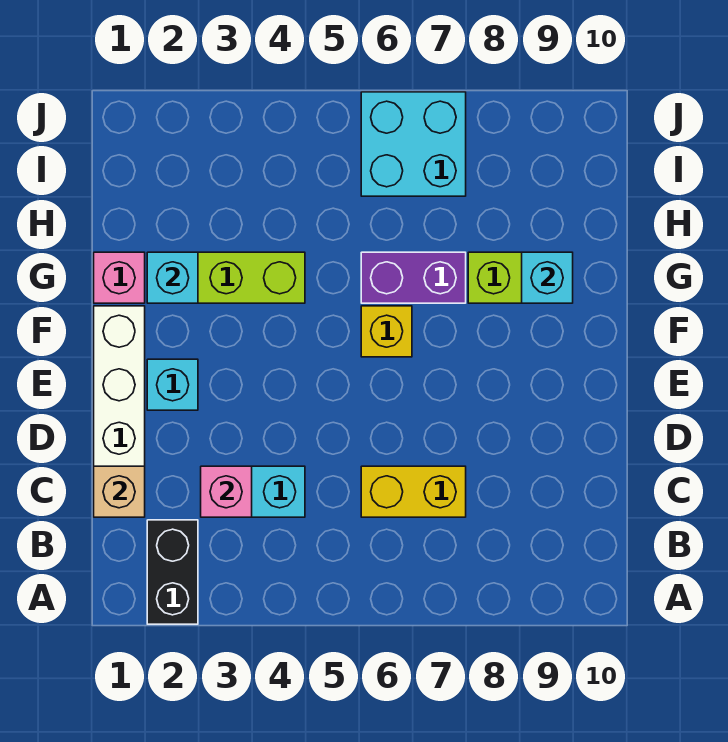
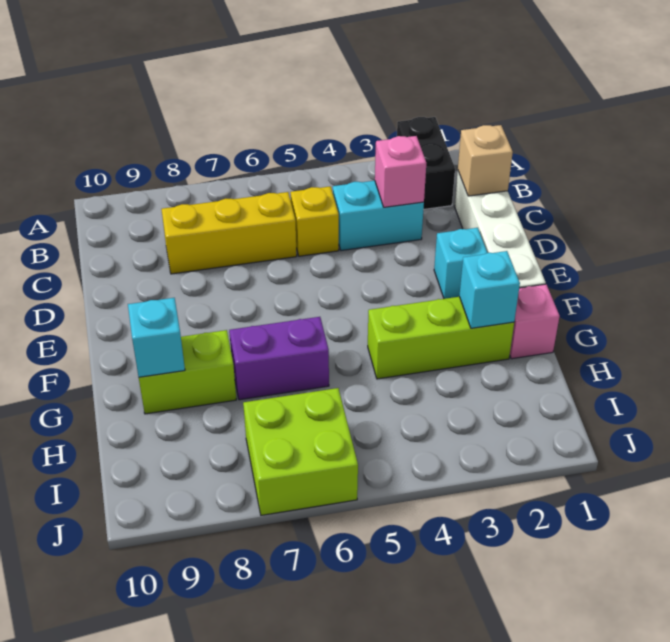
yellow 1x2 brick [361,466,466,517] -> yellow 1x3 brick [161,192,297,274]
yellow 1x1 brick [361,306,412,357] -> yellow 1x1 brick moved to [290,186,339,256]
cyan 2x2 brick [361,92,466,196] -> lime 2x2 brick [243,388,358,515]

